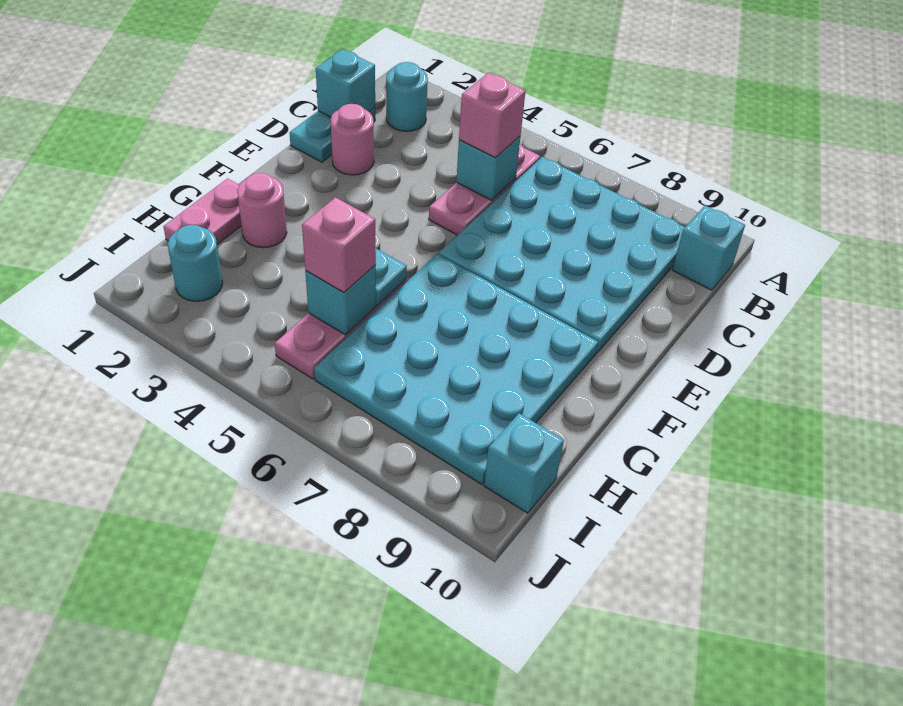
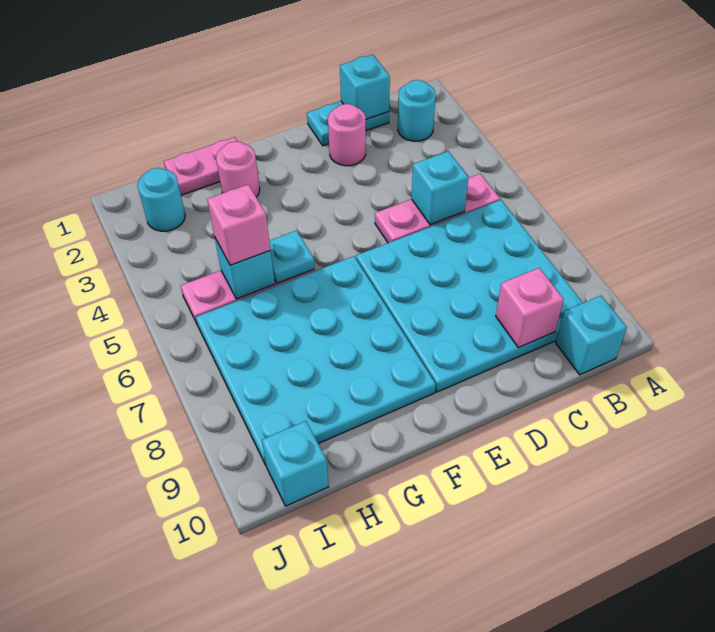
pink 1x1 brick [459,73,525,158] -> pink 1x1 brick moved to [496,268,564,348]

